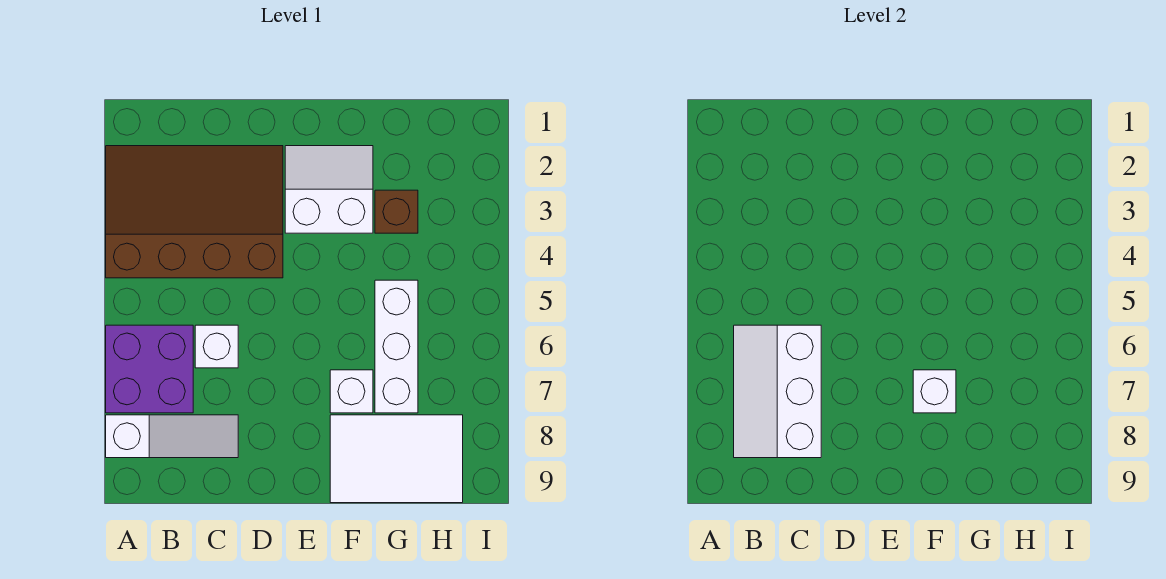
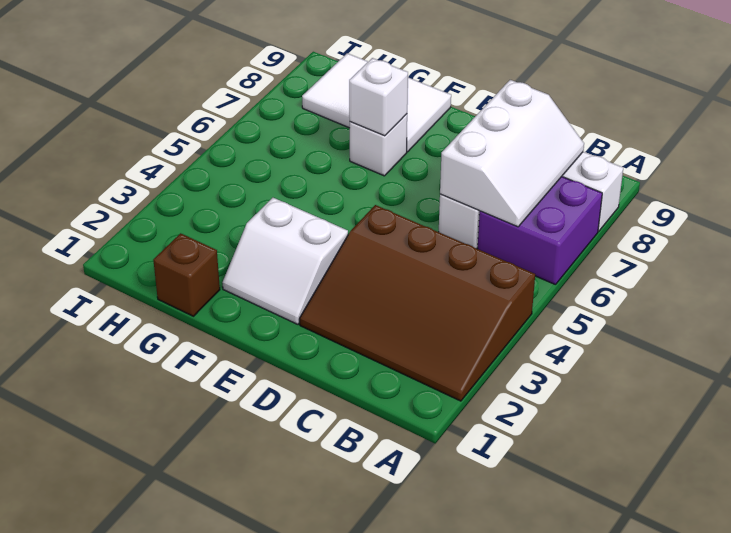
brown 1x1 brick [375,190,418,233] -> brown 1x1 brick moved to [153,233,220,316]
white 1x3 brick [375,280,418,413] -> none

